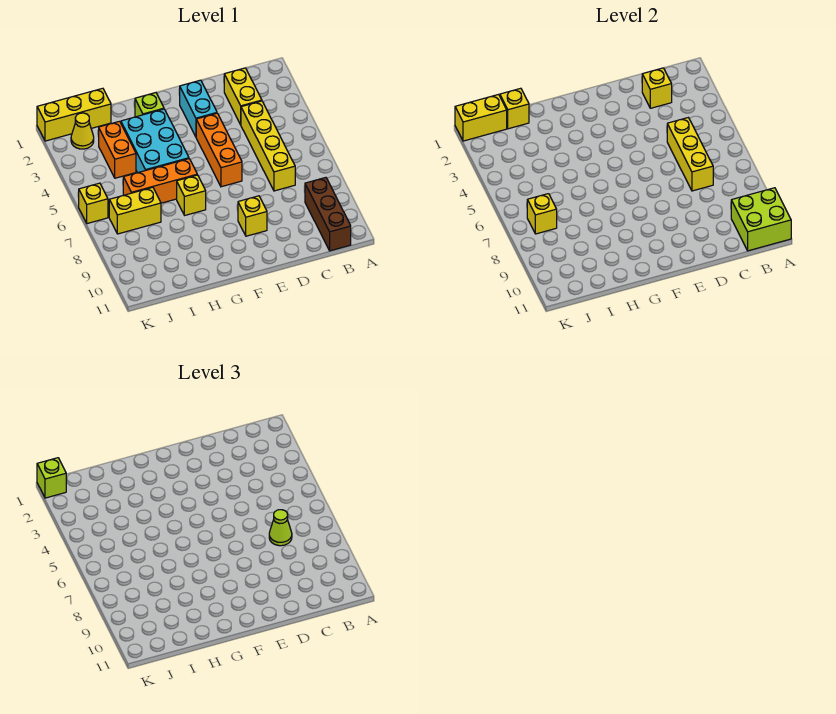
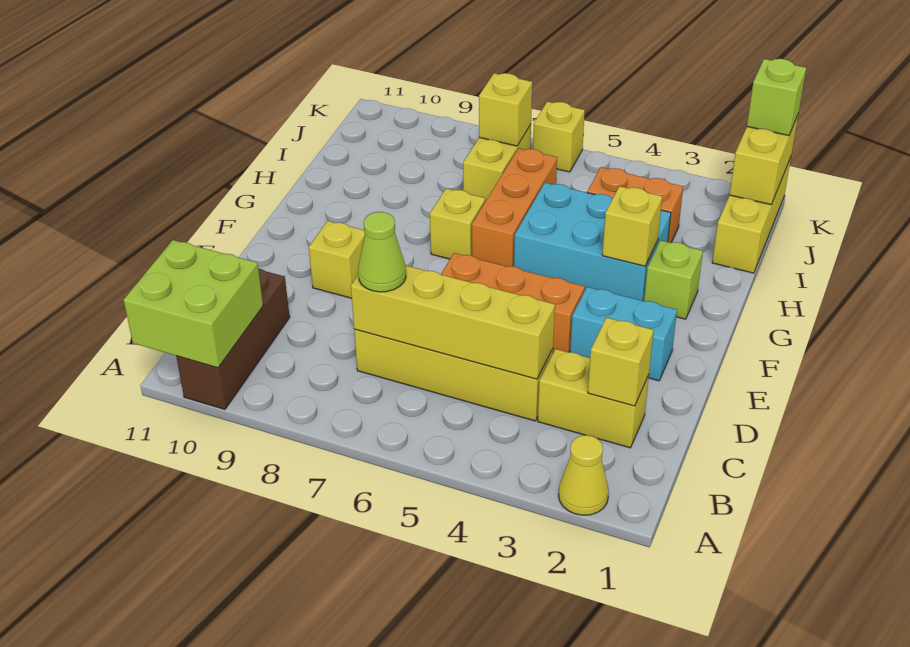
brown 1x3 brick [305,178,351,251] -> brown 1x3 brick turned to [176,268,290,409]
yellow 1x3 brick [667,118,713,191] -> yellow 1x4 brick [351,265,555,379]
yellow 1x1 brick [500,88,529,129] -> yellow 1x1 brick moved to [602,186,662,266]
yellow 1x1 cone [71,113,94,149] -> yellow 1x1 cone moved to [559,435,609,515]

